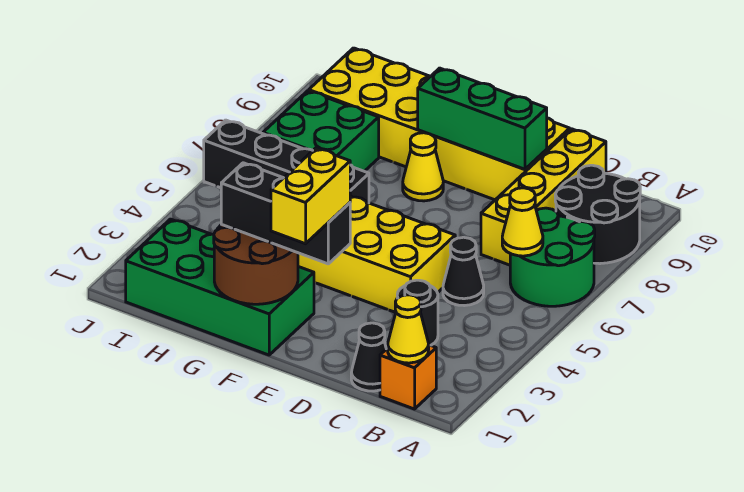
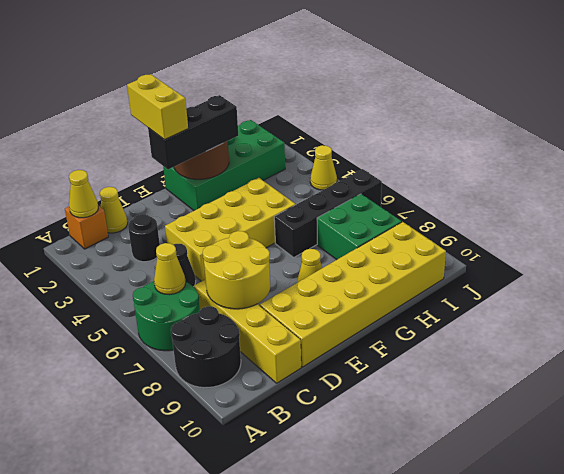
black 1x1 cone [351,323,386,391] -> yellow 1x1 cone [100,187,128,233]
none -> yellow 2x2 round brick [203,231,270,309]
green 1x3 brick [418,68,547,169] -> none
none -> yellow 1x1 cone [310,145,337,190]

